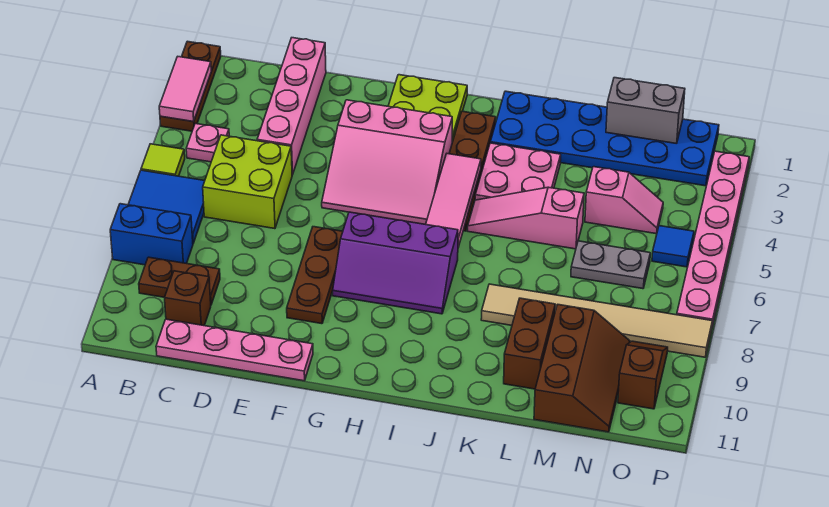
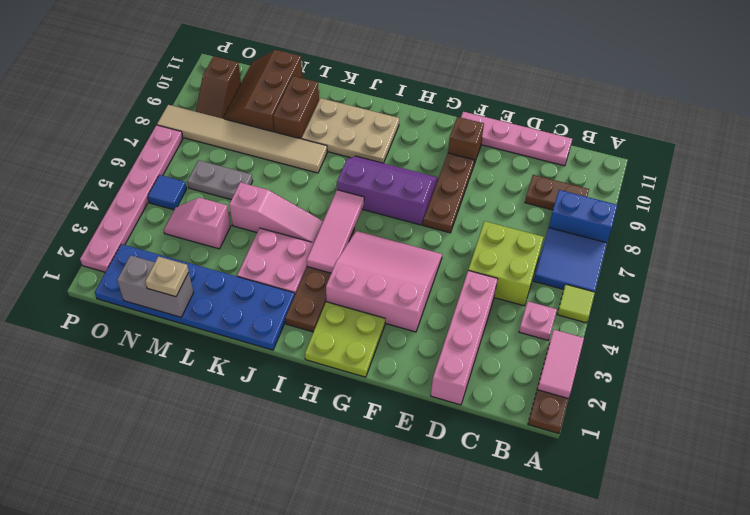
brown 1x1 brick [165,271,211,326] -> brown 1x1 brick moved to [448,117,484,164]
none -> tan 2x3 plate [302,98,399,163]
none -> tan 1x1 plate [145,256,189,297]

